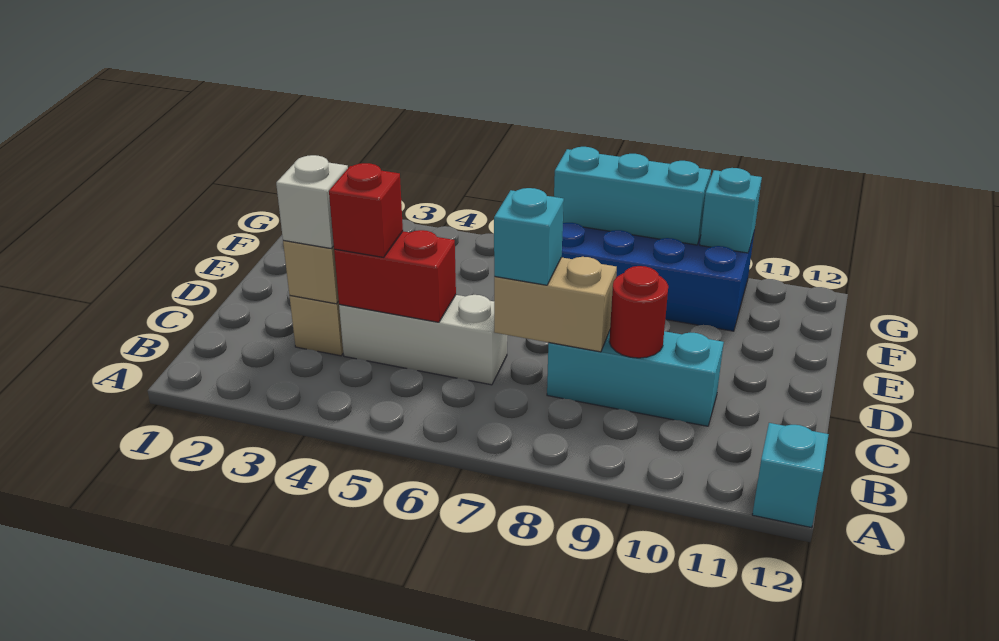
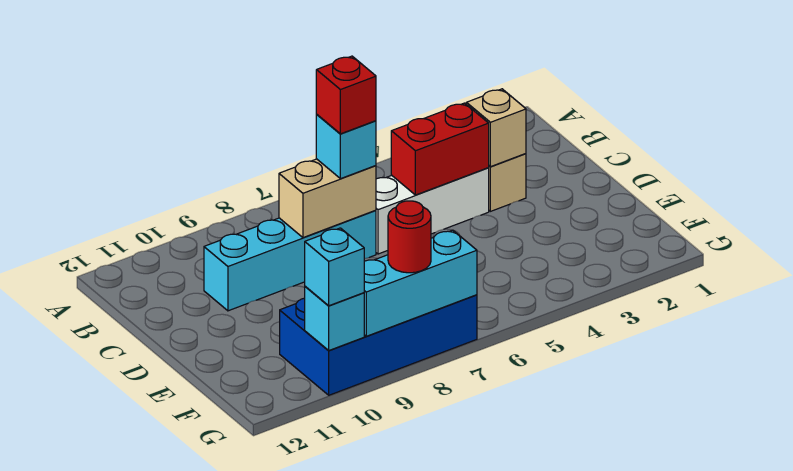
cyan 1x1 brick [752,423,829,528] -> cyan 1x1 brick moved to [305,228,364,306]
white 1x1 brick [276,155,348,249] -> none
red 1x1 brick [329,163,403,257] -> red 1x1 brick moved to [316,56,376,134]
cyan 1x3 brick [547,331,724,426] -> cyan 1x4 brick [204,210,376,311]
red 1x1 round brick [609,266,668,358] -> red 1x1 round brick moved to [388,201,431,273]

